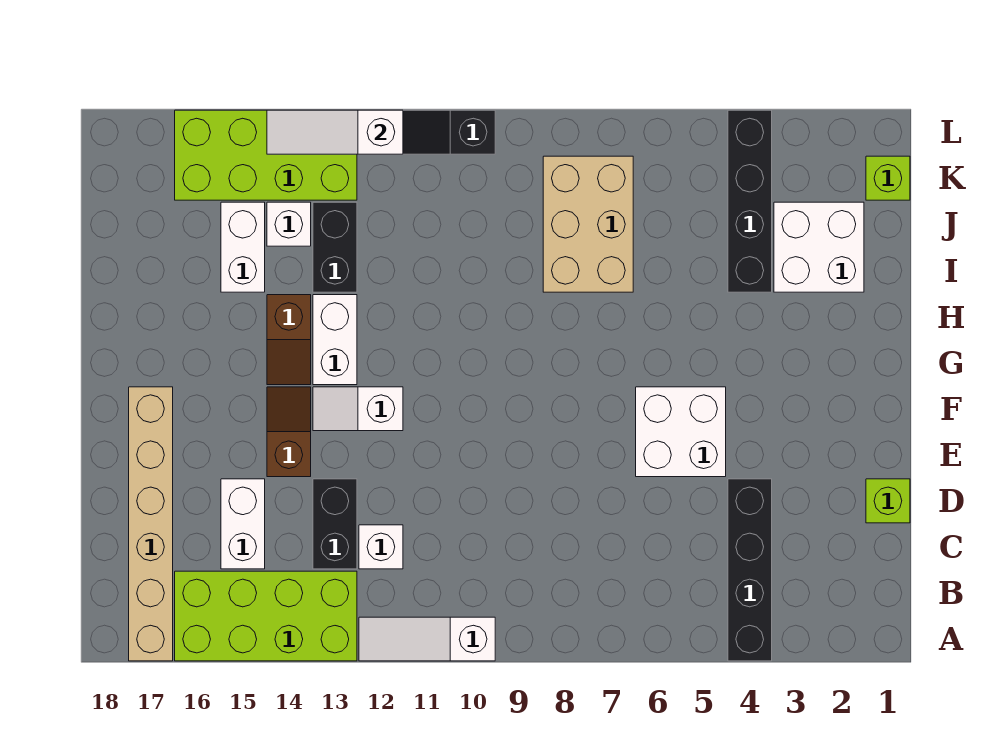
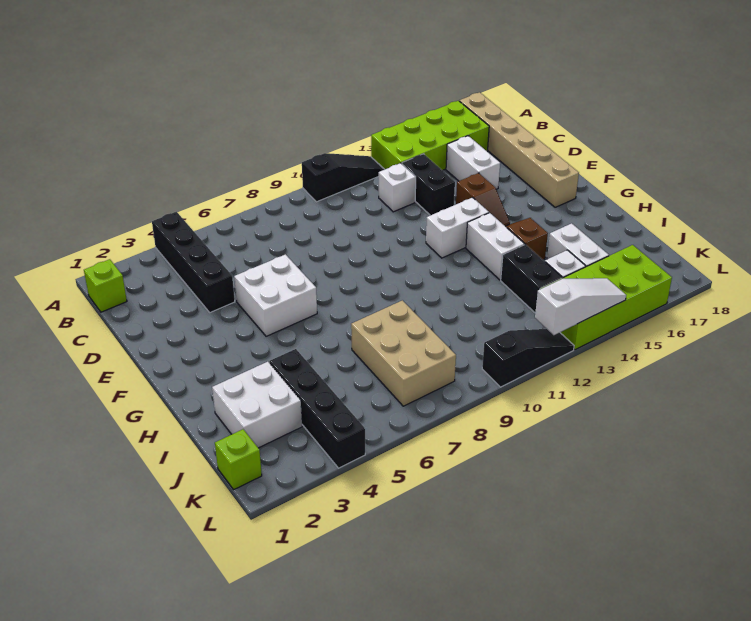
white 1x3 slope [359,617,495,661] -> black 1x3 slope [302,153,384,202]
lime 1x1 brick [866,479,910,523] -> lime 1x1 brick moved to [84,259,127,312]
white 1x2 slope [313,387,403,431] -> white 1x2 brick [426,198,489,258]

